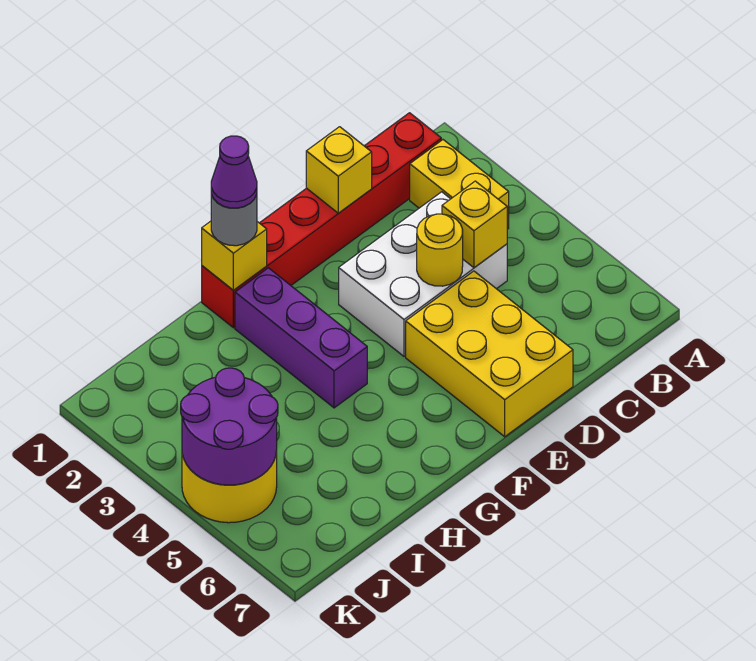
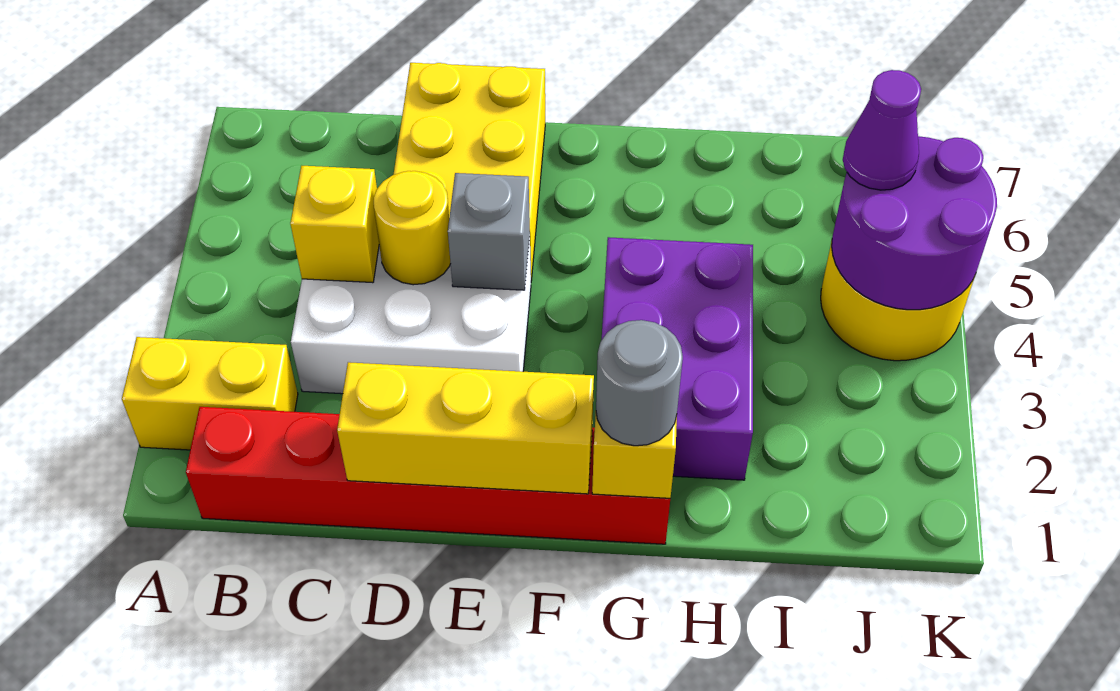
yellow 1x2 brick [410,140,509,229] -> yellow 1x2 brick turned to [122,337,298,450]
yellow 1x1 brick [306,127,372,213] -> yellow 1x3 brick [337,362,594,494]
none -> grey 1x1 brick [448,173,530,290]
purple 1x1 cone [211,136,257,208] -> purple 1x1 cone moved to [843,70,921,190]
purple 1x3 brick [235,268,367,408] -> purple 2x3 brick [602,237,753,480]

